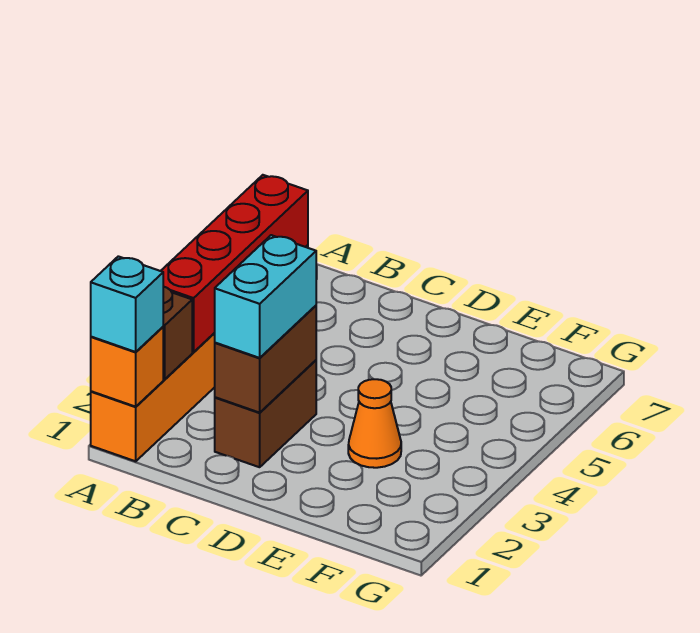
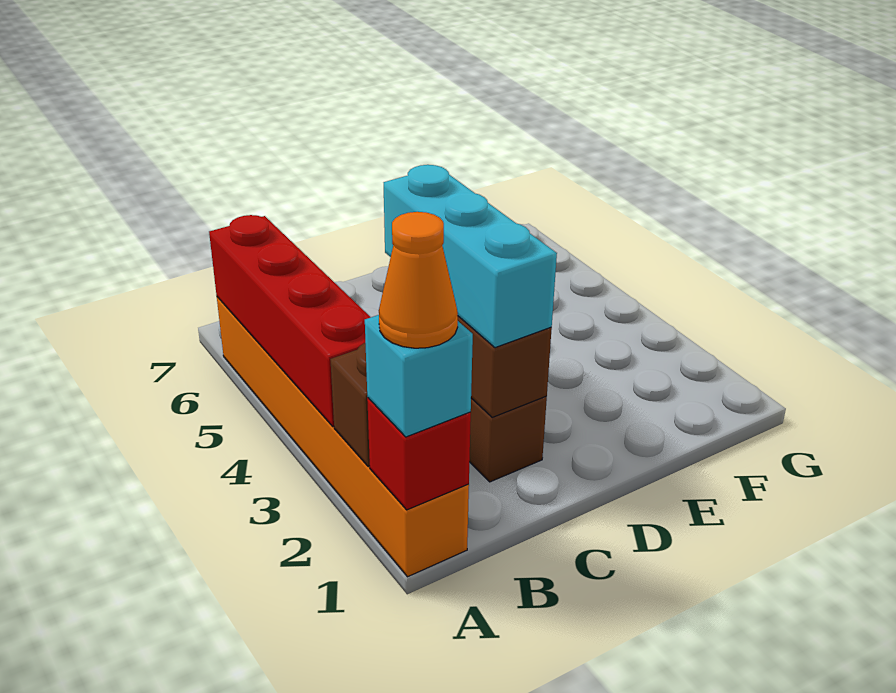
orange 1x1 brick [91,327,163,407] -> red 1x1 brick [367,398,471,510]
cyan 1x2 brick [215,235,316,358] -> cyan 1x3 brick [384,165,557,348]
orange 1x1 cone [348,379,401,468] -> orange 1x1 cone moved to [379,212,458,348]

